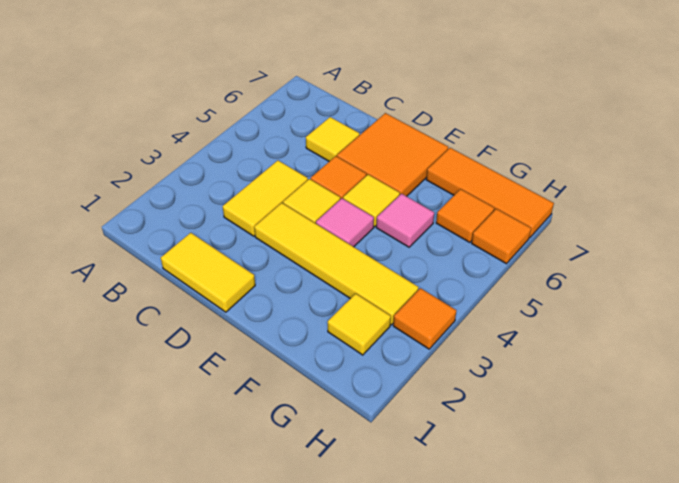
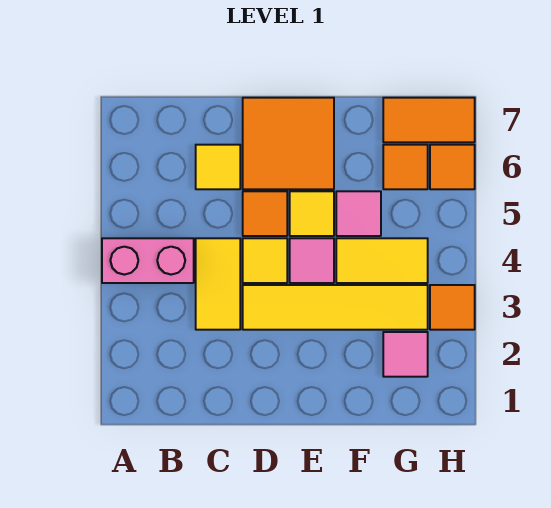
none -> pink 1x2 brick [102,238,194,283]
yellow 1x2 tile [161,233,255,312] -> yellow 1x2 tile moved to [336,238,428,283]
orange 1x3 tile [426,148,554,238] -> orange 1x2 tile [383,98,475,142]
yellow 1x1 tile [328,294,391,355] -> pink 1x1 tile [383,332,428,377]

